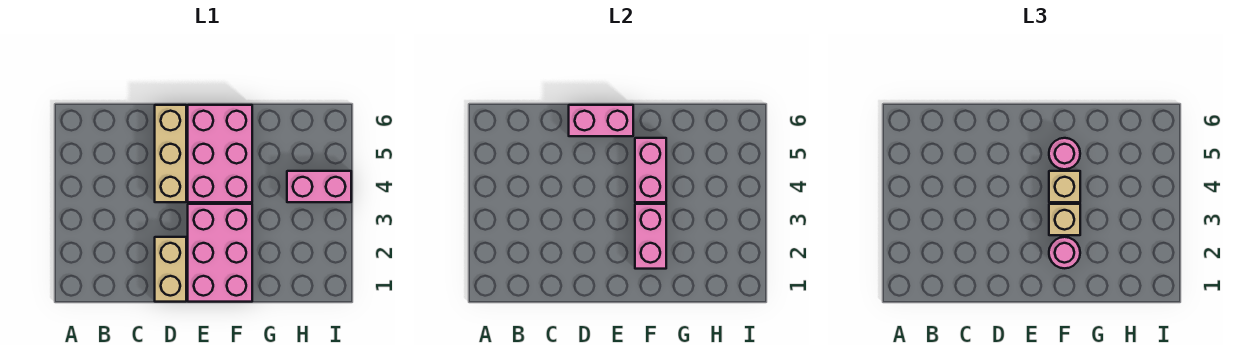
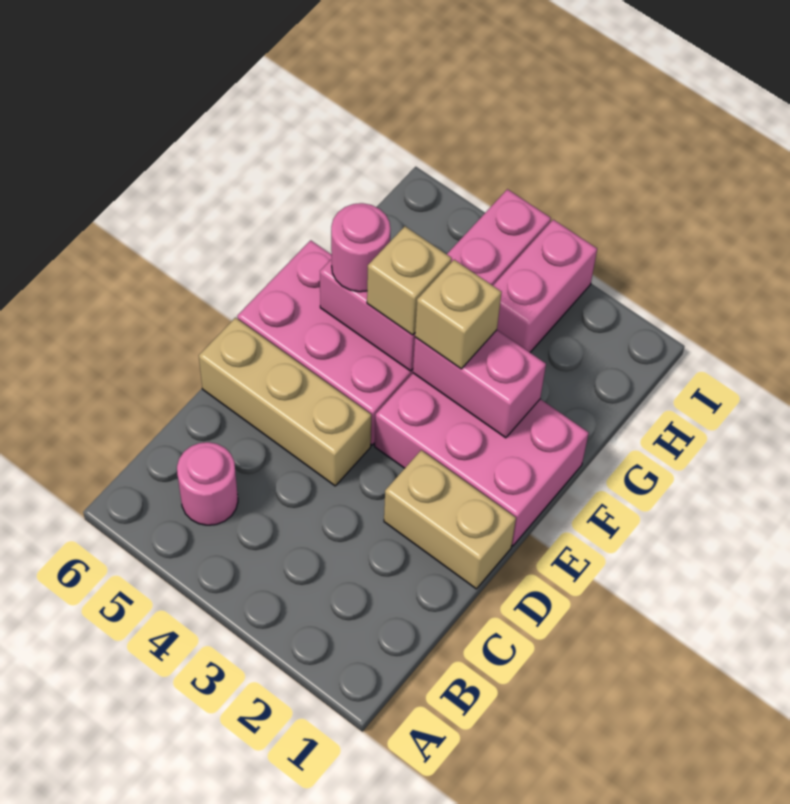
pink 1x2 brick [569,105,633,136] -> pink 1x2 brick moved to [493,220,597,352]
pink 1x1 round brick [1049,237,1080,268] -> pink 1x1 round brick moved to [177,442,238,525]

